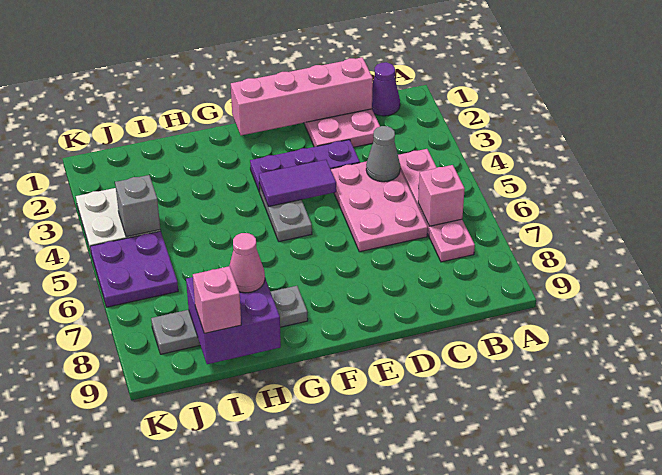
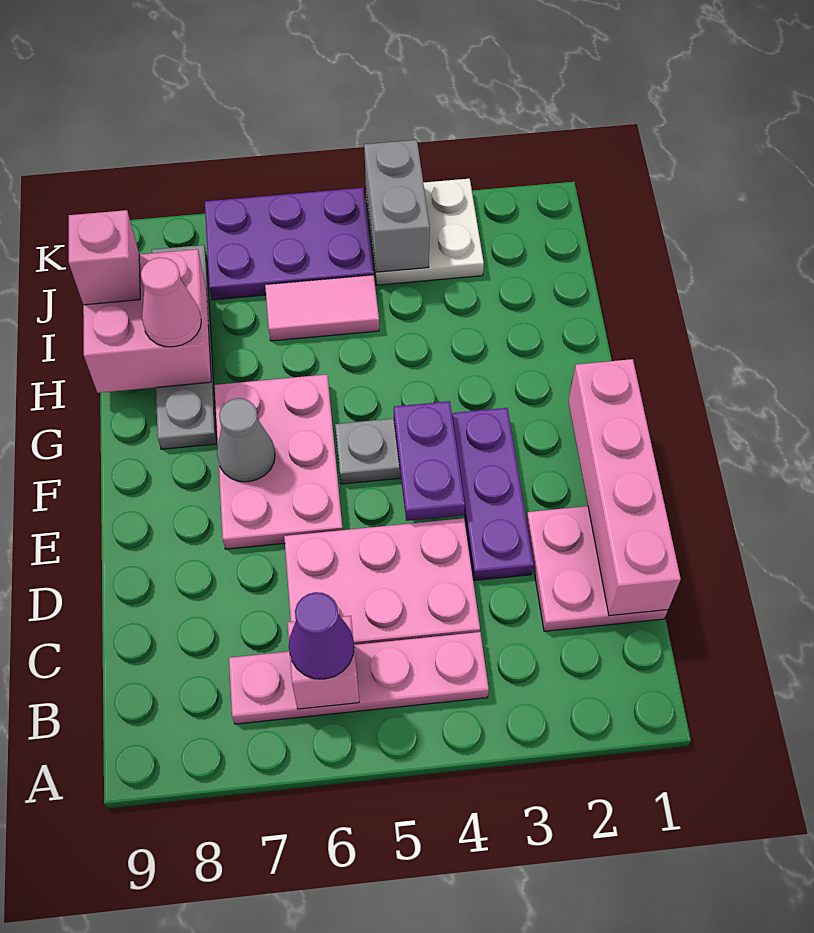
purple 1x1 cone [372,62,400,116] -> purple 1x1 cone moved to [289,592,354,679]
grey 1x1 cone [366,126,400,182] -> grey 1x1 cone moved to [217,398,275,482]
purple 1x2 tile [259,160,336,207] -> purple 1x2 plate [394,401,465,521]
none -> pink 2x3 plate [214,374,343,549]
purple 2x2 brick [186,277,281,364] -> pink 2x2 brick [83,249,211,393]
none -> pink 1x2 tile [265,275,379,341]
grey 1x1 brick [115,175,160,237] -> grey 1x2 brick [364,140,430,272]
purple 2x2 plate [90,231,178,307] -> purple 2x3 plate [205,188,374,300]

